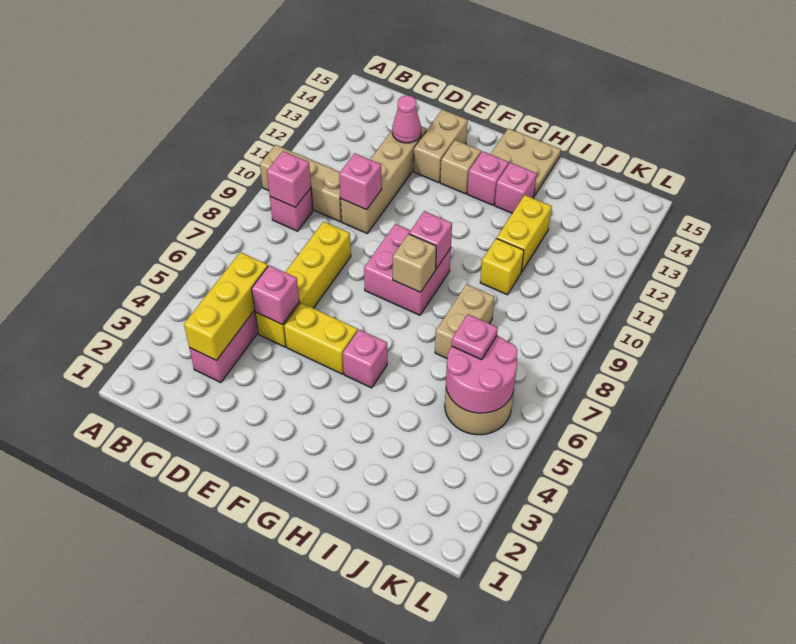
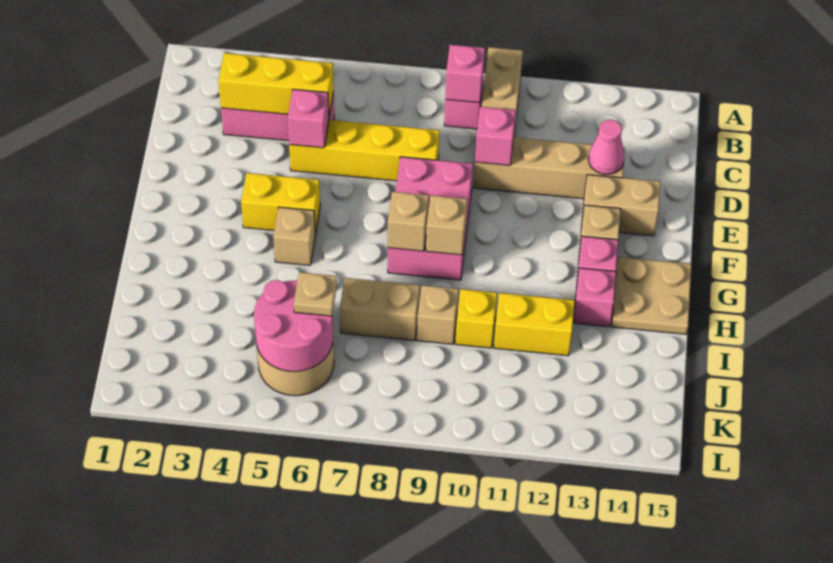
yellow 1x2 brick [284,303,358,374] -> yellow 1x2 brick turned to [241,173,320,234]
pink 2x2 brick [364,224,451,315] -> pink 2x3 brick [388,157,473,280]
pink 1x1 brick [343,330,387,388] -> tan 1x1 brick [273,207,315,265]
pink 1x1 brick [409,211,452,269] -> tan 1x1 brick [426,195,467,255]
none -> tan 1x1 brick [417,285,458,344]
pink 1x1 plate [452,314,498,360] -> tan 1x1 plate [294,272,337,316]

